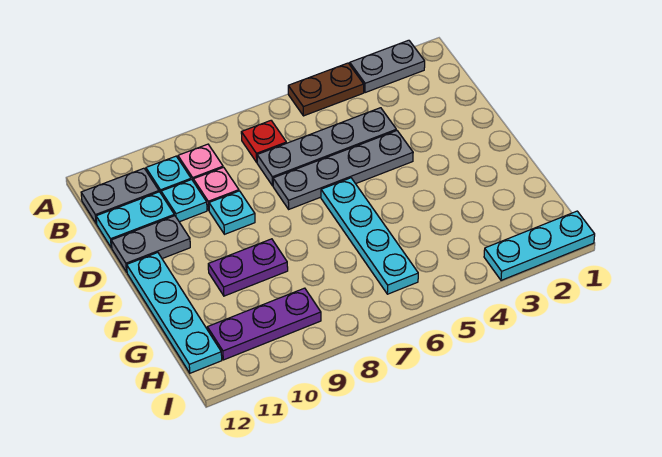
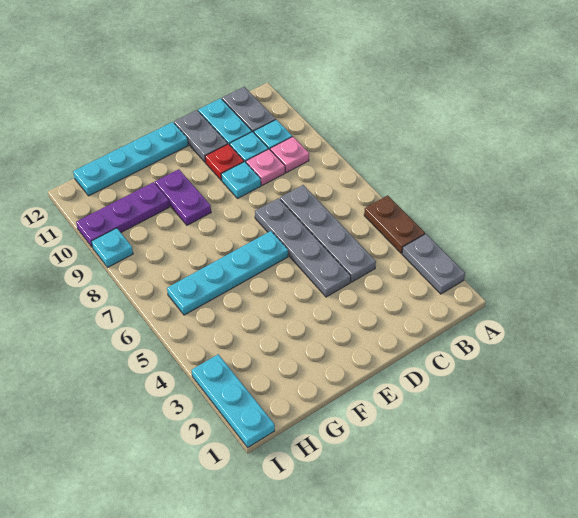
red 1x1 plate [241,121,286,162] -> red 1x1 plate moved to [205,144,244,180]
purple 1x3 plate [207,288,321,360] -> purple 1x3 plate turned to [76,182,169,248]
none -> cyan 1x1 plate [91,228,133,267]

